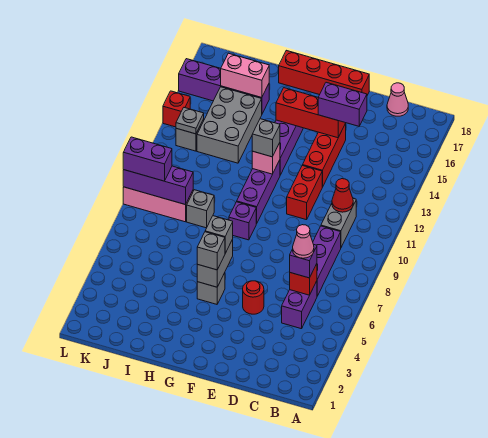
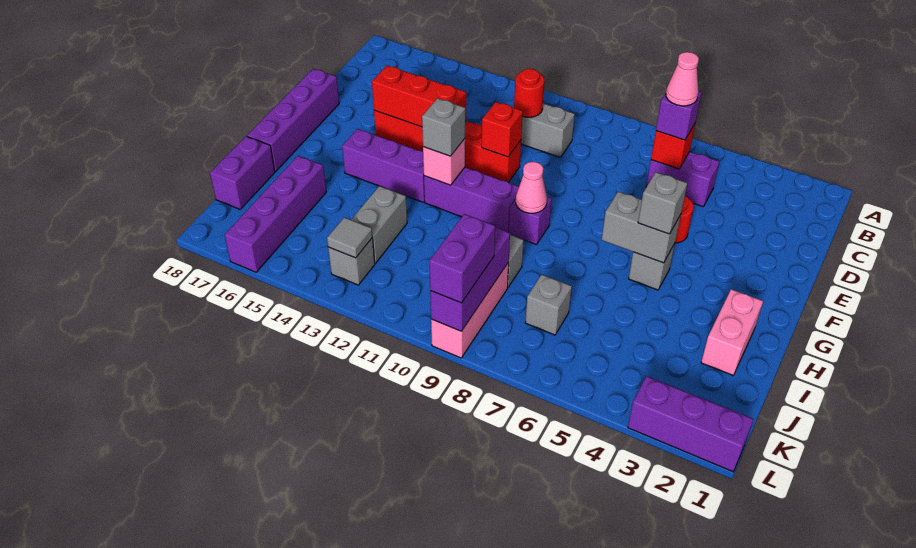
purple 1x3 brick [313,226,341,296] -> purple 1x3 brick moved to [628,376,754,472]
red 1x1 cone [332,179,353,212] -> red 1x1 round brick [514,69,544,117]
pink 1x1 cone [387,83,408,116] -> pink 1x1 cone moved to [516,162,547,213]
purple 1x2 brick [318,82,367,126] -> purple 1x2 brick moved to [210,136,275,209]
red 1x3 brick [276,88,345,138] -> red 1x3 brick turned to [372,66,466,127]
red 1x4 brick [279,50,369,95] -> purple 1x4 brick [247,69,339,172]
grey 1x1 brick [205,216,233,253] -> grey 1x1 brick moved to [525,275,572,335]
grey 2x3 brick [197,87,262,163] -> grey 1x2 brick [351,186,407,263]
pink 1x2 brick [221,53,269,98] -> pink 1x2 brick moved to [701,289,763,375]
grey 1x1 plate [176,108,204,134] -> grey 1x1 tile [327,217,373,258]
red 1x1 brick [163,91,190,127] -> red 1x1 brick moved to [482,102,523,157]

